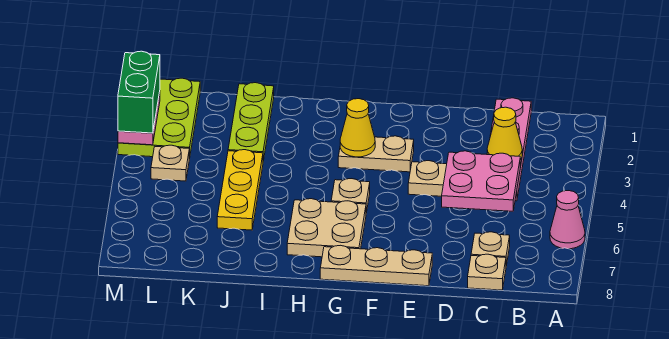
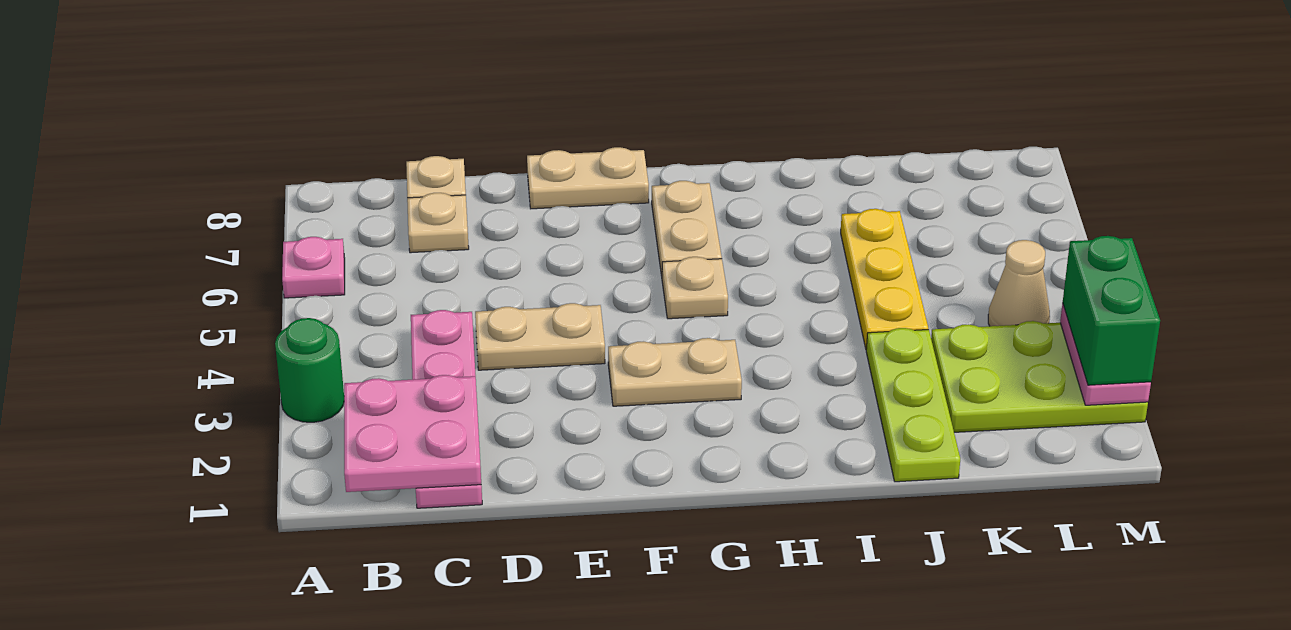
none -> green 1x1 round brick [275,318,344,422]
pink 1x1 cone [550,191,585,249] -> pink 1x1 plate [282,237,345,298]
yellow 1x1 cone [487,107,522,160] -> none
pink 2x2 plate [442,151,520,211] -> pink 2x2 plate moved to [344,375,481,492]
tan 1x3 plate [320,245,432,286] -> tan 1x2 plate [527,147,649,209]
yellow 1x1 cone [340,99,375,157] -> none
tan 2x2 plate [287,199,366,257] -> tan 1x2 plate [652,181,722,276]
lime 2x3 plate [118,78,200,159] -> lime 2x3 plate turned to [931,321,1148,432]
tan 1x1 plate [151,145,189,181] -> tan 1x1 cone [988,240,1050,326]

